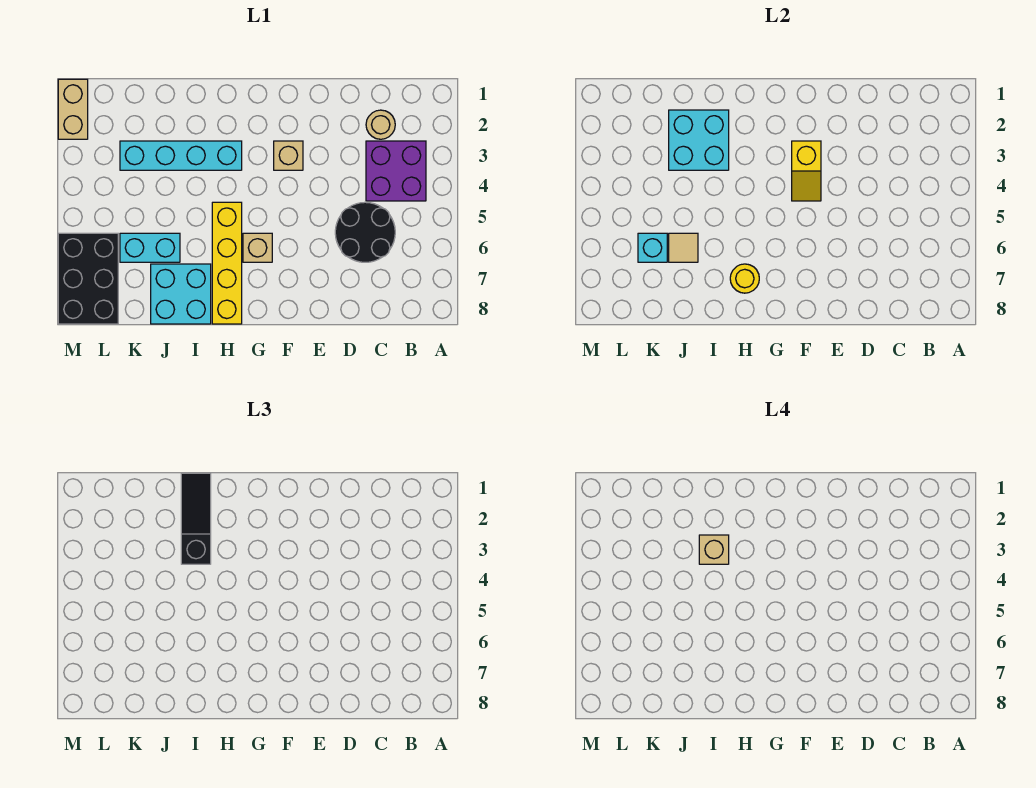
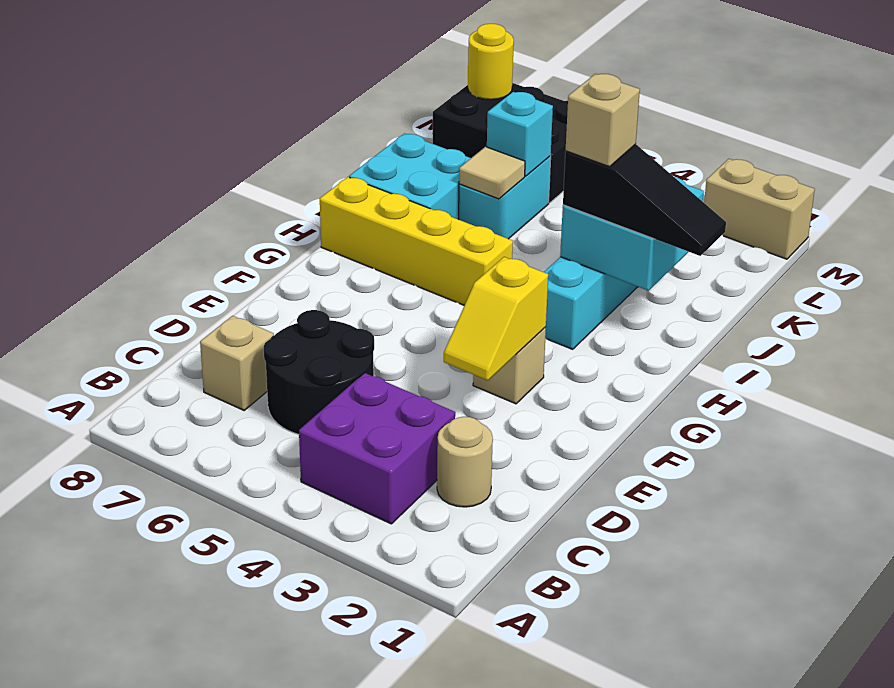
yellow 1x2 slope [792,141,821,201] -> yellow 1x2 slope turned to [444,257,548,381]
tan 1x1 brick [243,233,272,262] -> tan 1x1 brick moved to [200,316,274,410]
yellow 1x1 round brick [730,264,759,293] -> yellow 1x1 round brick moved to [468,24,514,100]

